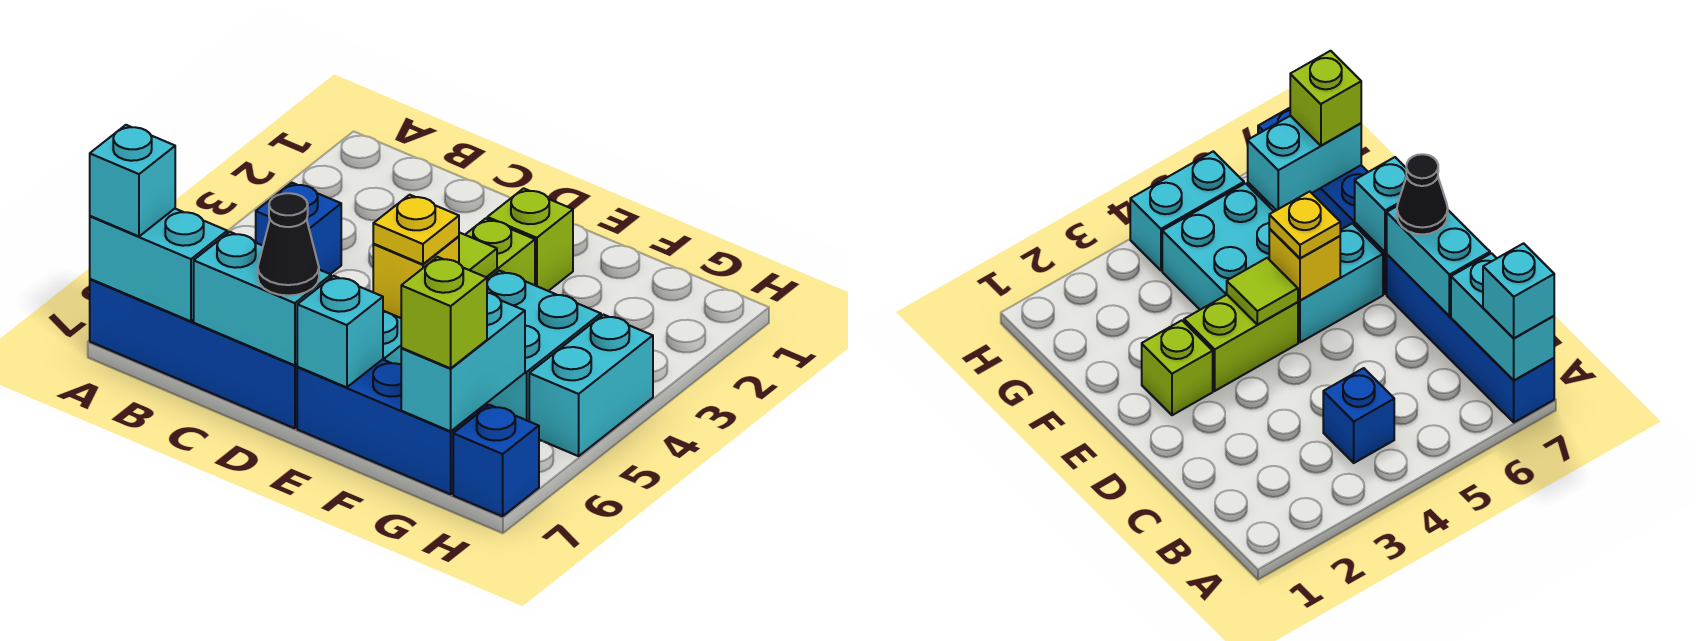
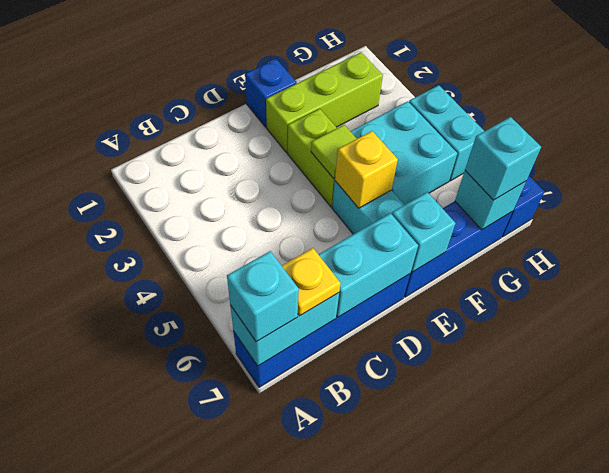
blue 1x1 brick [256,183,341,274] -> blue 1x1 brick moved to [245,59,297,127]
black 1x1 cone [258,193,319,296] -> none
lime 1x1 brick [487,188,573,291] -> lime 1x3 brick [266,52,383,153]
yellow 1x1 plate [373,195,459,264] -> yellow 1x1 plate moved to [282,248,341,316]
cyan 1x2 brick [401,293,525,431] -> cyan 1x1 brick [455,171,526,230]
lime 1x1 brick [401,257,487,368] -> cyan 1x1 brick [465,117,541,200]

